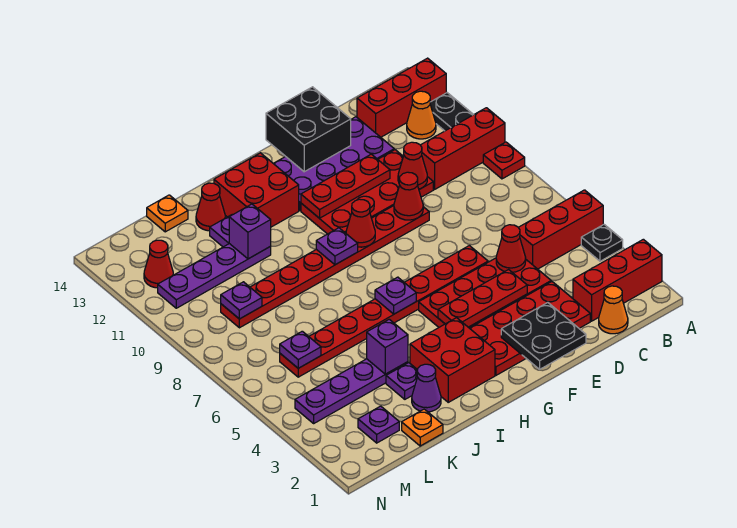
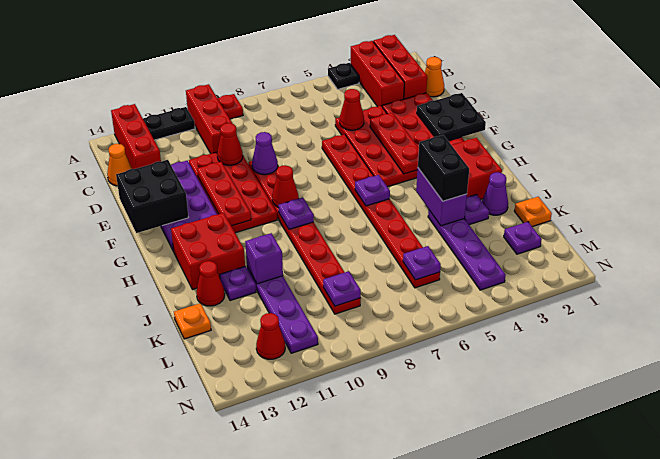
red 1x3 brick [518,190,603,269] -> red 1x3 brick moved to [351,41,404,107]
orange 1x1 cone [407,91,436,139] -> orange 1x1 cone moved to [107,144,132,186]
red 1x1 cone [394,172,423,220] -> purple 1x1 cone [252,132,278,175]
none -> black 1x2 brick [418,135,469,201]
purple 1x1 brick [367,319,408,374] -> purple 1x2 brick [416,168,467,226]

